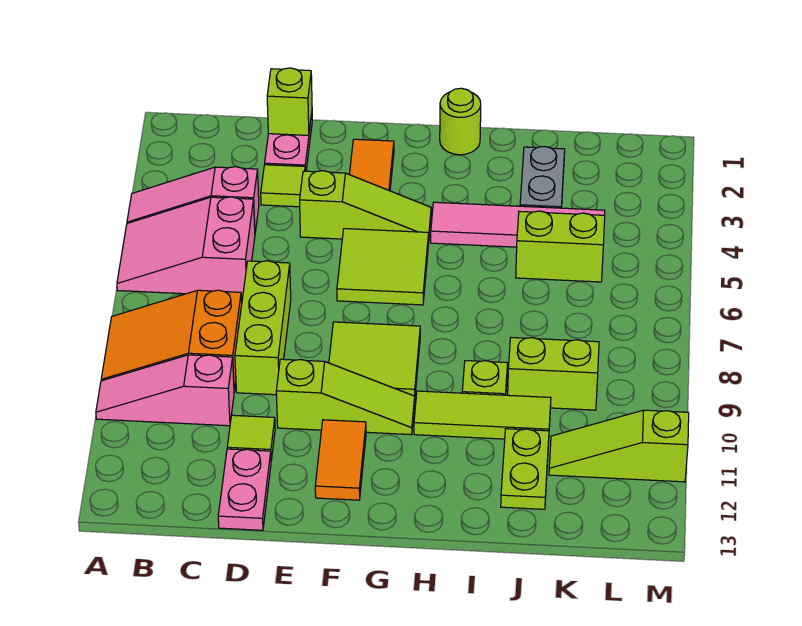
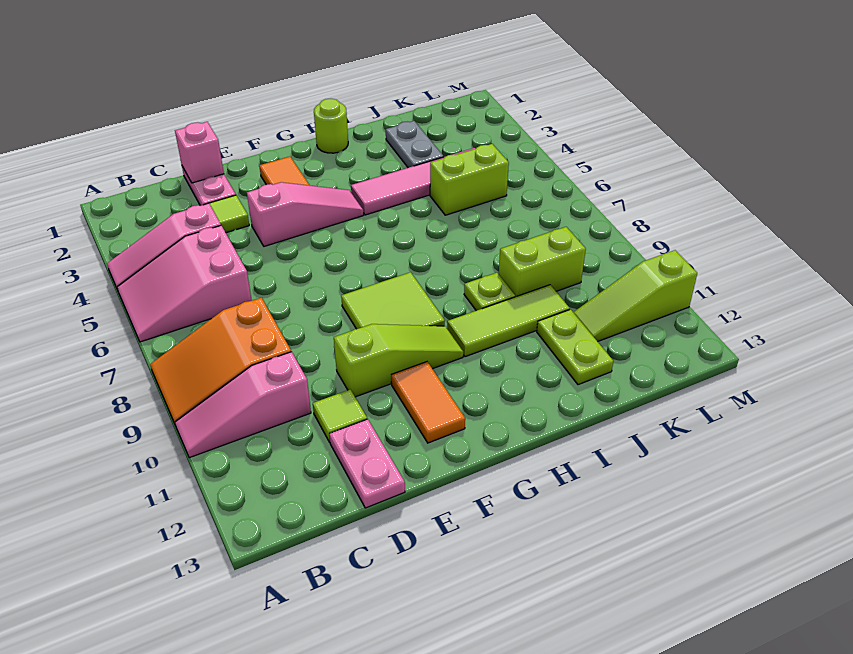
lime 1x1 brick [267,68,312,135] -> pink 1x1 brick [175,122,224,183]
lime 1x3 brick [235,261,291,395] -> none
lime 1x3 slope [300,171,431,239] -> pink 1x3 slope [247,182,364,246]
lime 2x2 tile [337,229,429,305] -> none

